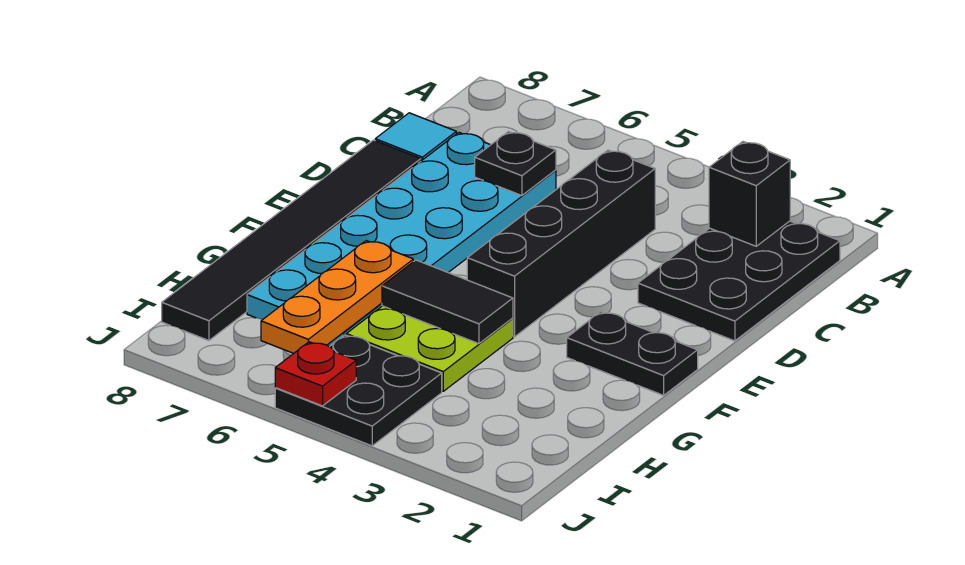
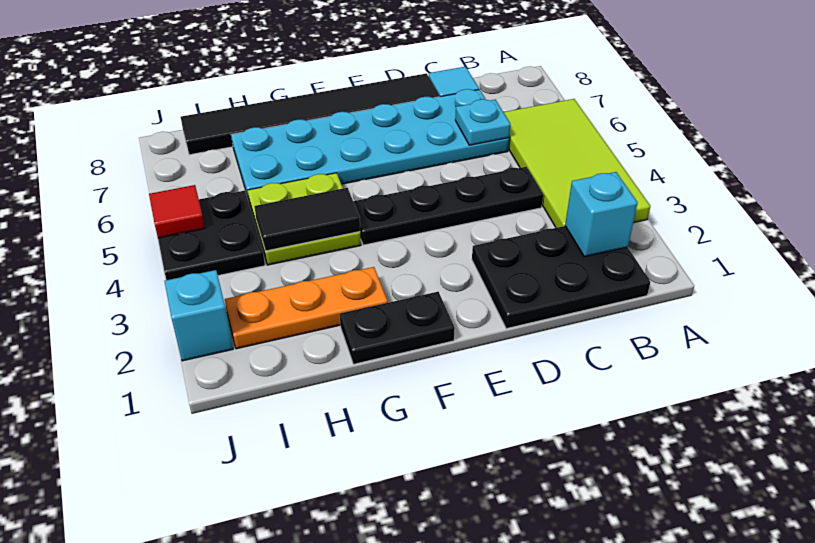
none -> lime 2x4 tile [504,99,650,228]
black 1x1 brick [709,142,790,246] -> cyan 1x1 brick [565,172,638,257]
black 1x4 brick [467,150,655,337] -> black 1x4 plate [353,167,543,245]
black 1x1 plate [475,131,556,196] -> cyan 1x1 plate [455,99,510,145]
black 1x2 plate [567,312,698,395] -> black 1x2 plate turned to [340,292,455,364]
black 1x2 tile [382,260,513,344] -> black 1x2 tile turned to [254,188,360,251]
orange 1x3 plate [261,241,413,353] -> orange 1x3 plate moved to [225,267,388,349]
none -> cyan 1x1 brick [165,270,233,361]
red 1x1 plate [275,342,356,406] -> red 1x1 tile [149,185,205,238]

